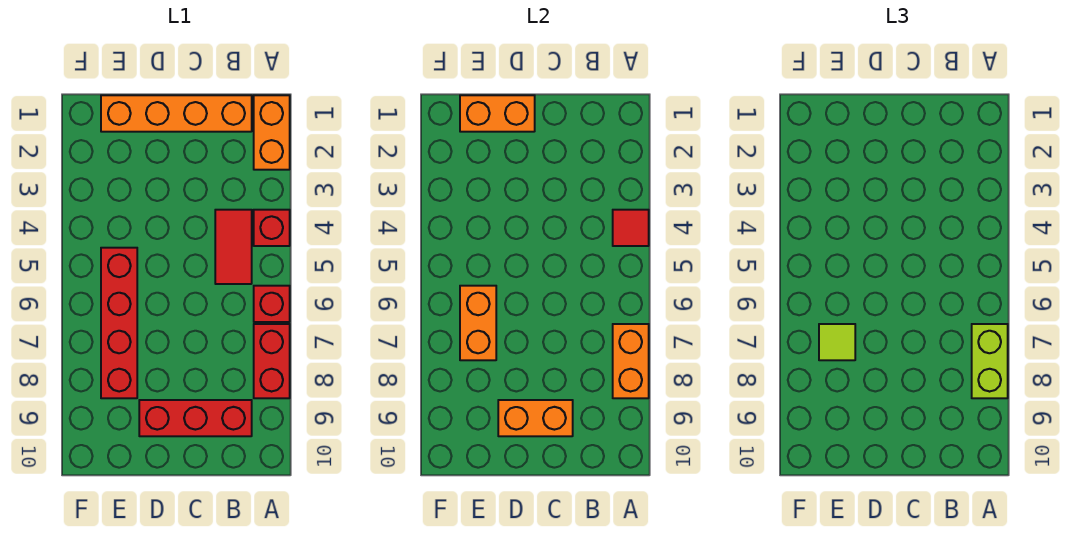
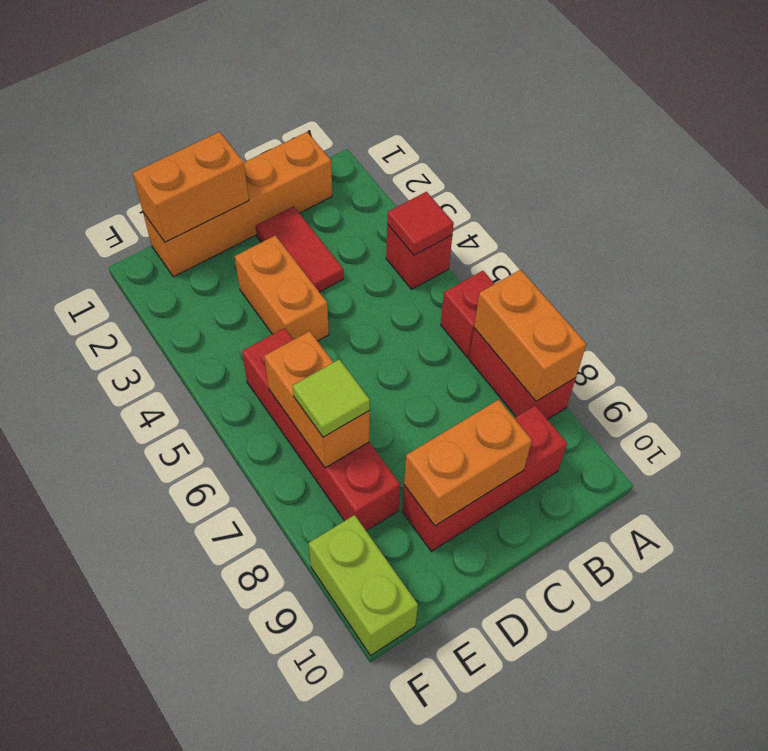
orange 1x2 brick [254,95,290,170] -> orange 1x2 brick moved to [235,235,329,341]
lime 1x2 brick [972,324,1008,398] -> lime 1x2 brick moved to [309,515,418,656]
red 1x2 tile [215,210,252,284] -> red 1x2 tile moved to [256,206,343,292]

